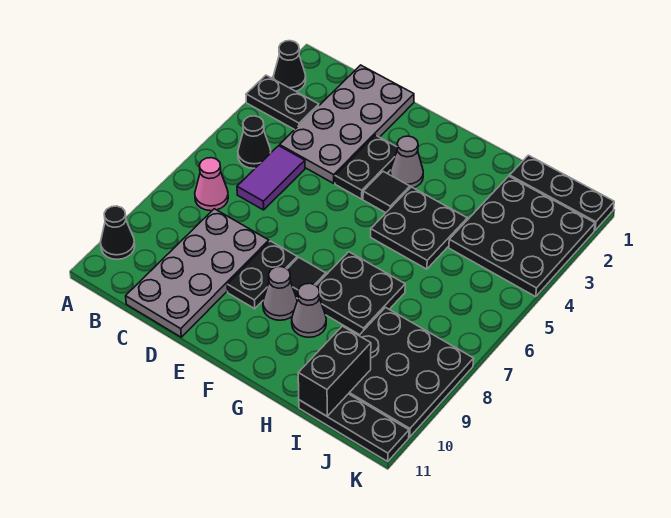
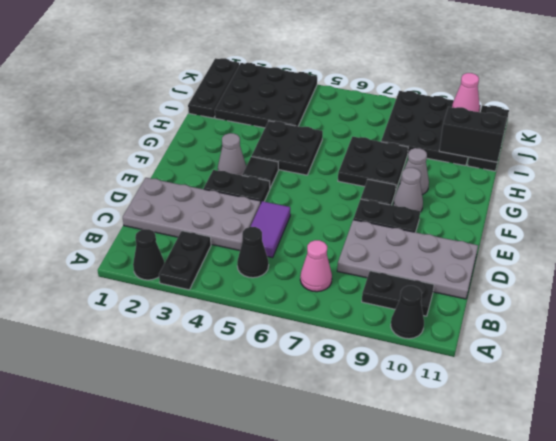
none -> black 1x2 plate [362,271,434,316]
purple 1x2 tile [237,146,305,210] -> purple 1x2 tile turned to [250,201,290,258]
none -> pink 1x1 cone [452,73,480,112]

